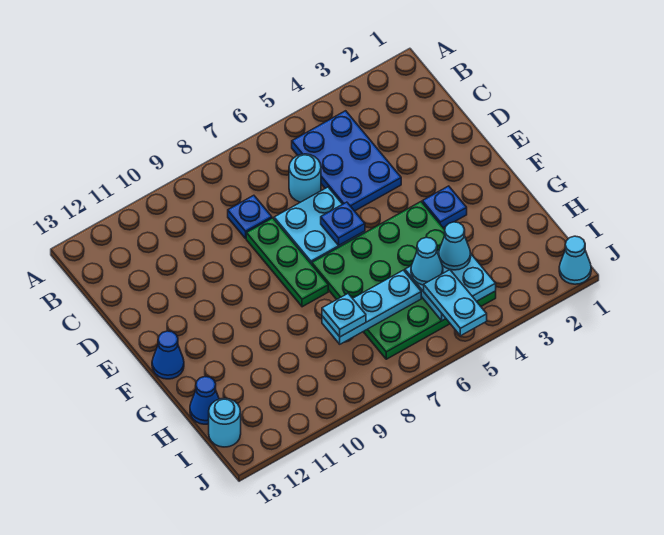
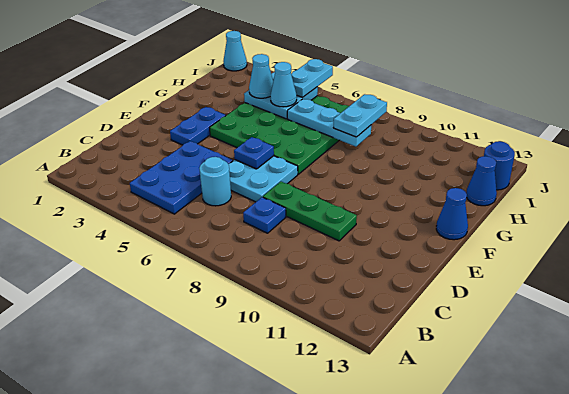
green 1x3 plate [246,218,328,307] -> green 1x3 plate turned to [263,182,357,241]
blue 1x1 plate [422,186,467,228] -> blue 1x2 plate [170,107,226,145]
cyan 1x1 plate [322,294,366,337] -> cyan 1x2 plate [333,94,387,137]
cyan 1x1 round brick [209,398,241,447] -> blue 1x1 round brick [484,141,515,190]

